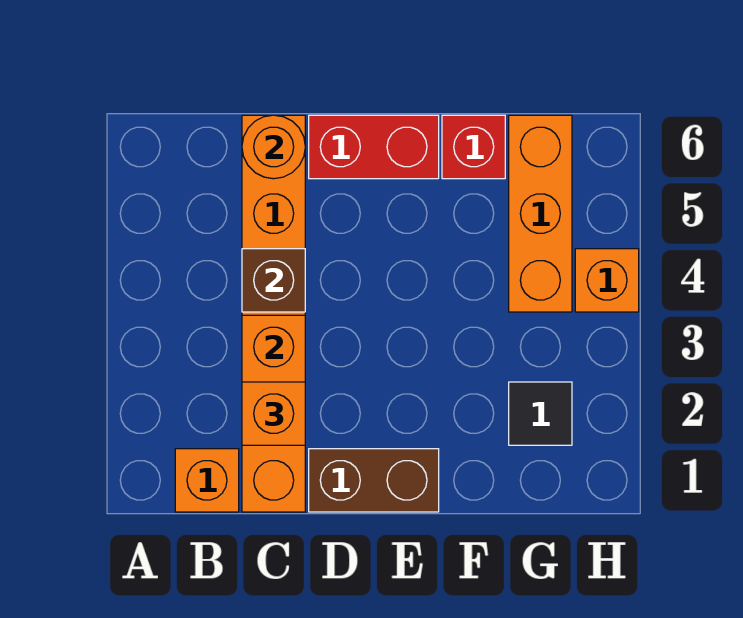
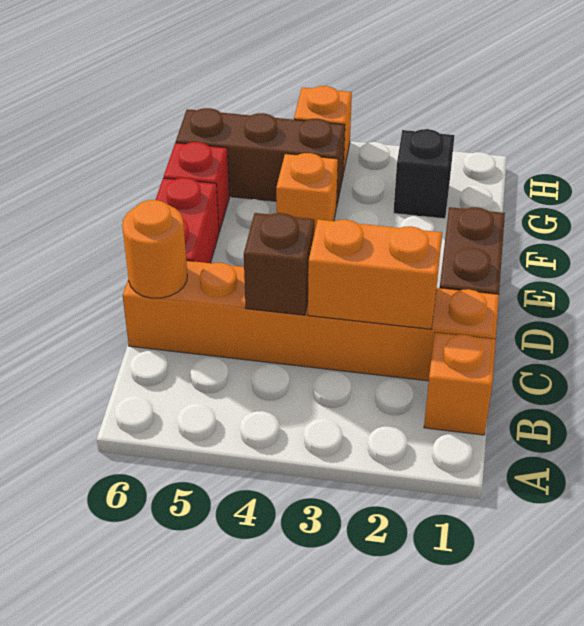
orange 1x1 brick [242,382,305,445] -> orange 1x1 brick moved to [276,153,338,233]
black 1x1 tile [509,382,572,445] -> black 1x1 brick [393,129,455,219]
orange 1x3 brick [509,115,572,312] -> brown 1x3 brick [176,108,345,207]

